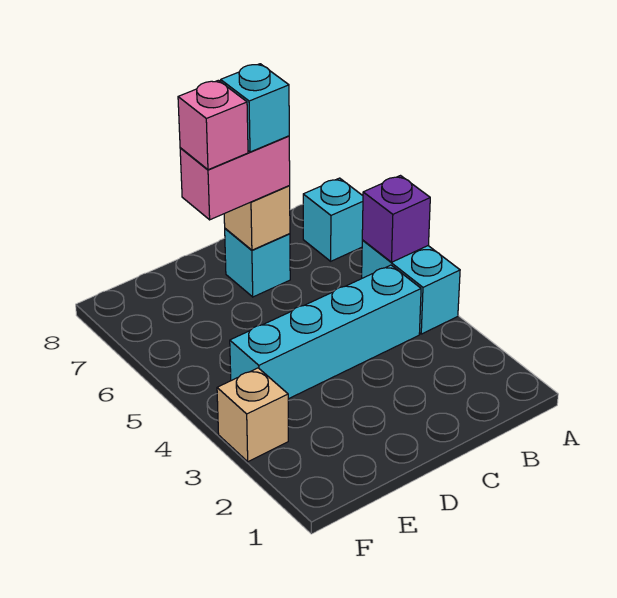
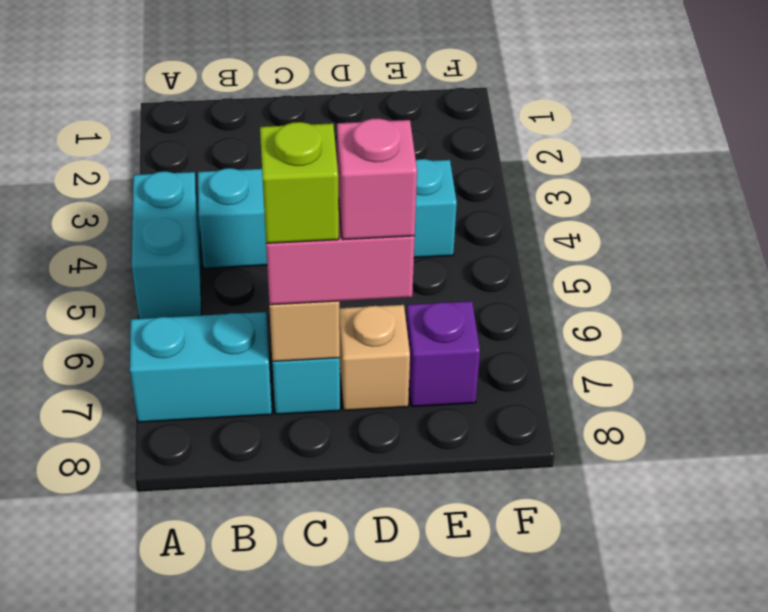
purple 1x1 brick [362,176,430,262] -> purple 1x1 brick moved to [407,301,480,407]
cyan 1x1 brick [303,178,363,261] -> cyan 1x2 brick [130,312,272,422]
cyan 1x1 brick [221,64,289,152] -> lime 1x1 brick [260,122,339,243]
tan 1x1 brick [217,368,288,462] -> tan 1x1 brick moved to [339,305,410,410]

